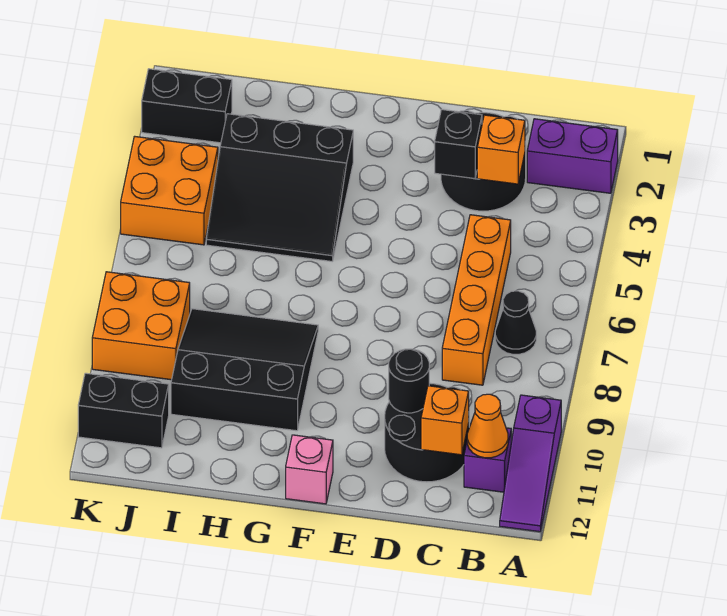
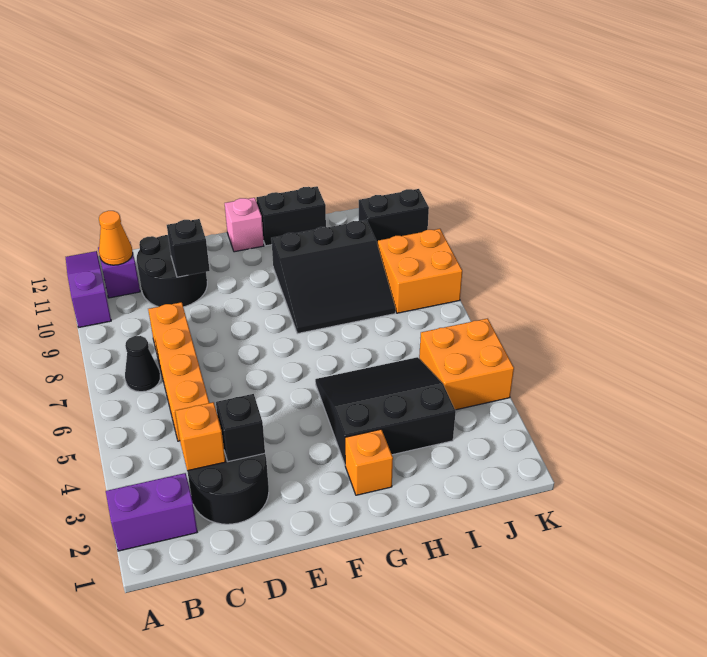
orange 1x1 brick [421,386,469,455] -> orange 1x1 brick moved to [345,429,393,495]
black 1x1 round brick [389,349,429,413] -> black 1x1 brick [167,219,210,277]
black 1x2 brick [142,69,232,143] -> black 1x2 brick moved to [256,186,326,246]

